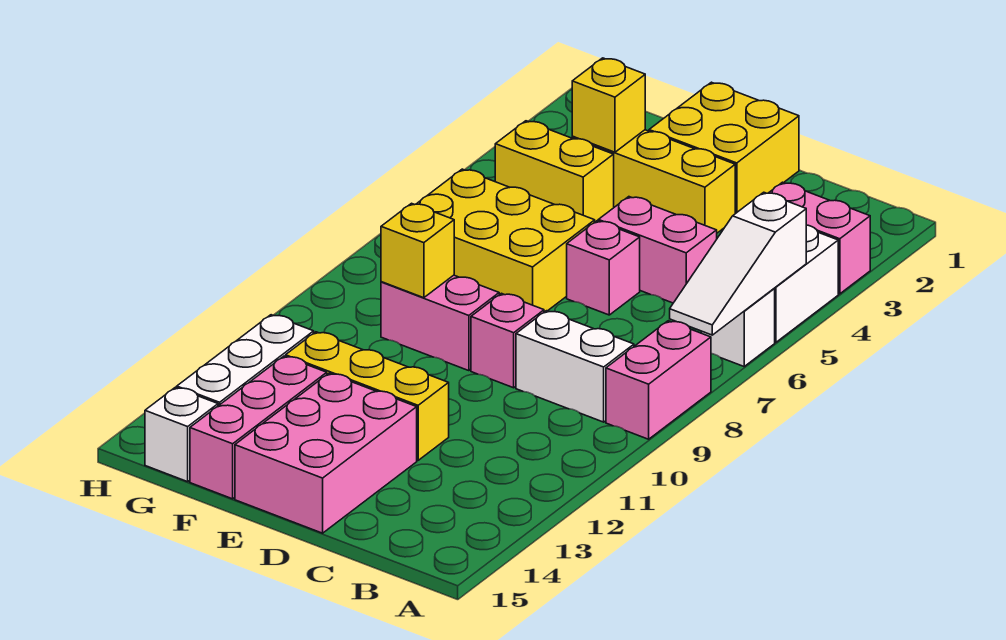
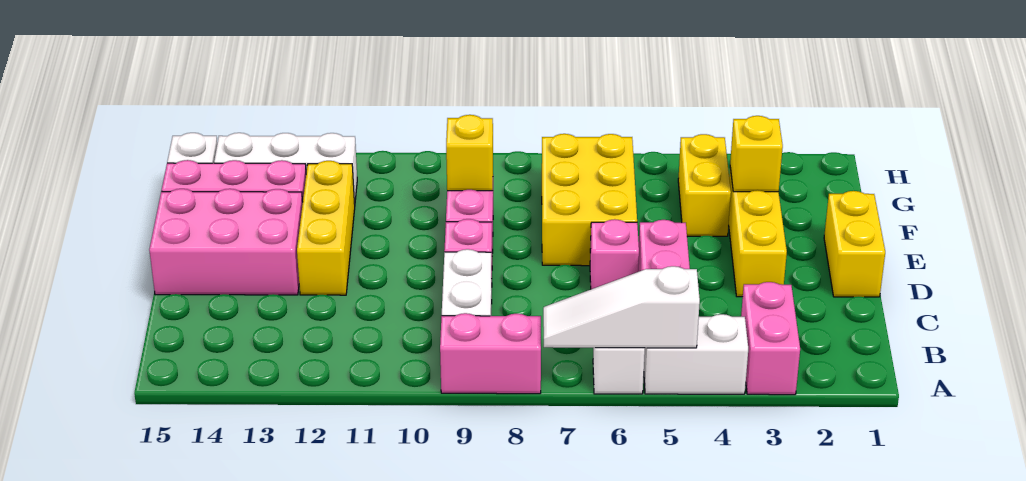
yellow 2x2 brick [649,82,799,214] -> yellow 1x2 brick [824,191,885,297]

